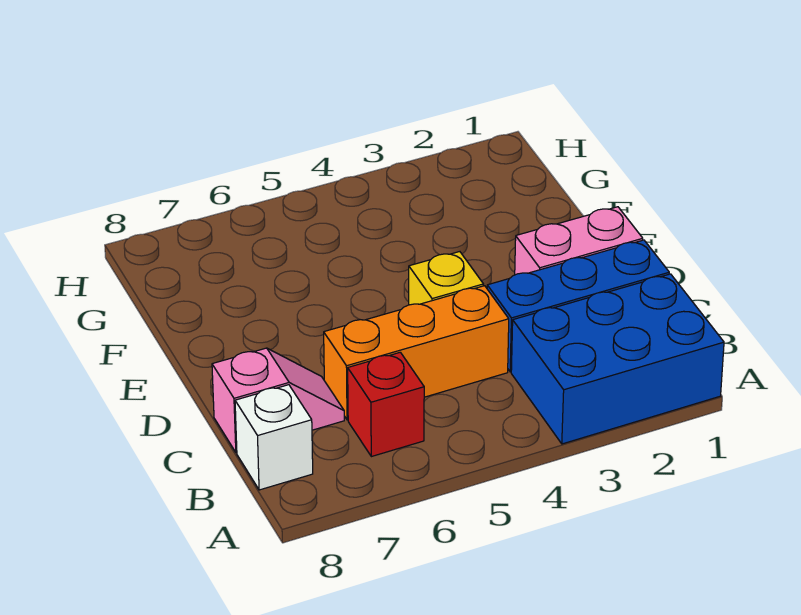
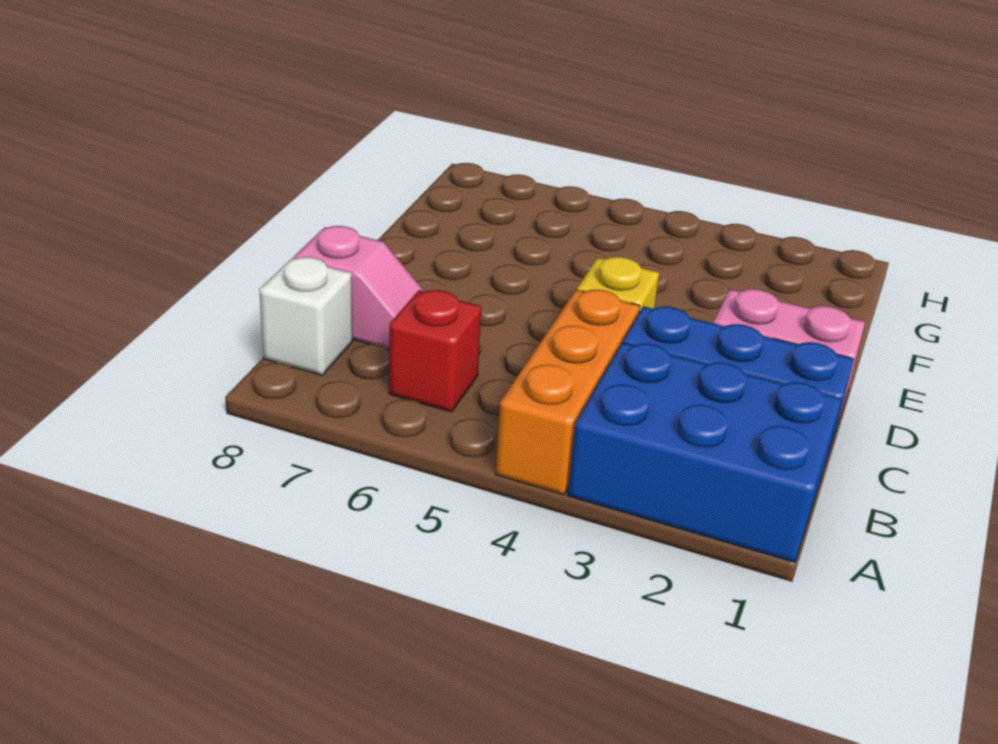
orange 1x3 brick [324,286,509,420] -> orange 1x3 brick turned to [496,290,640,495]

